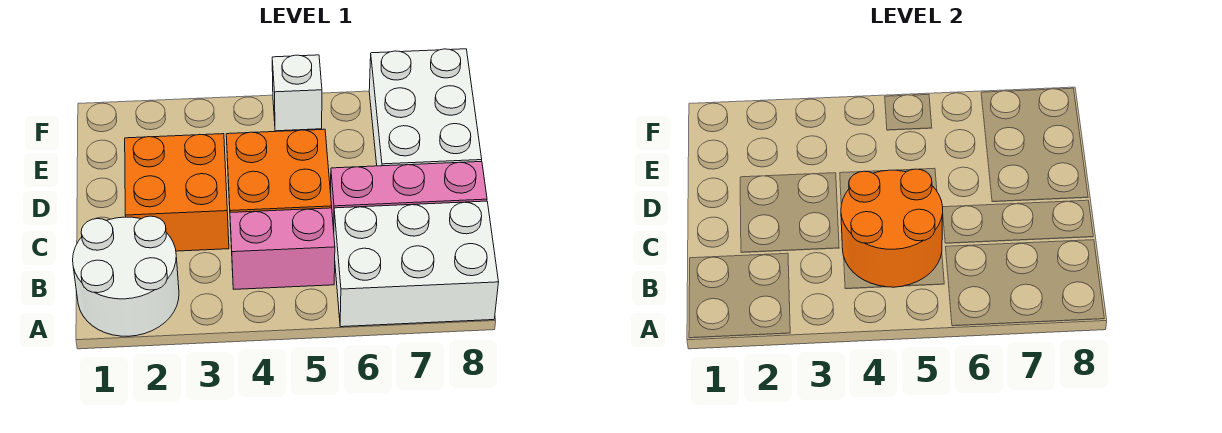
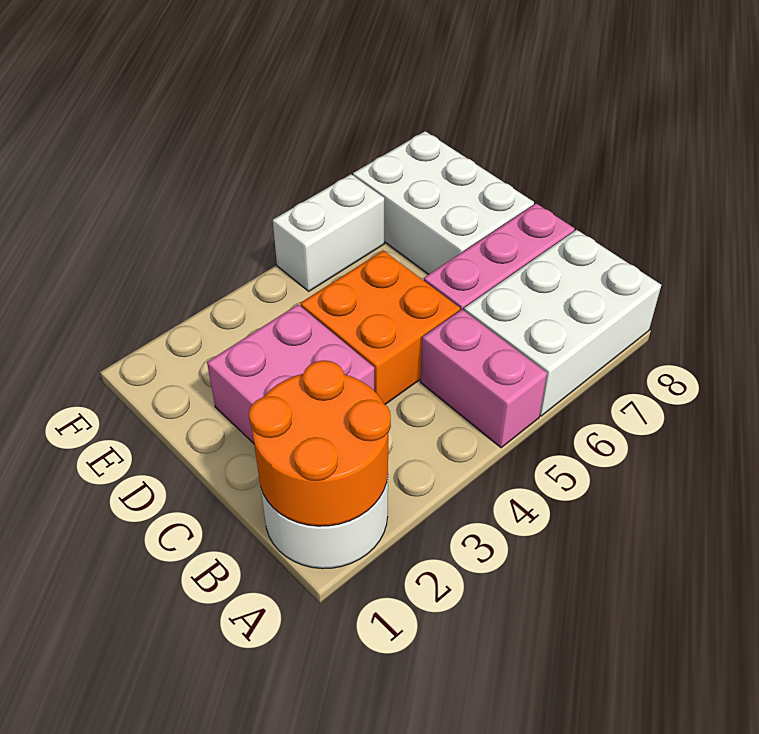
pink 1x2 brick [230,208,335,289] -> pink 1x2 brick turned to [420,309,547,448]
orange 2x2 round brick [841,169,943,287] -> orange 2x2 round brick moved to [249,360,391,526]
orange 2x2 brick [125,134,229,251] -> pink 2x2 brick [207,305,374,444]
white 1x1 brick [272,55,322,131] -> white 1x2 brick [273,174,384,291]

